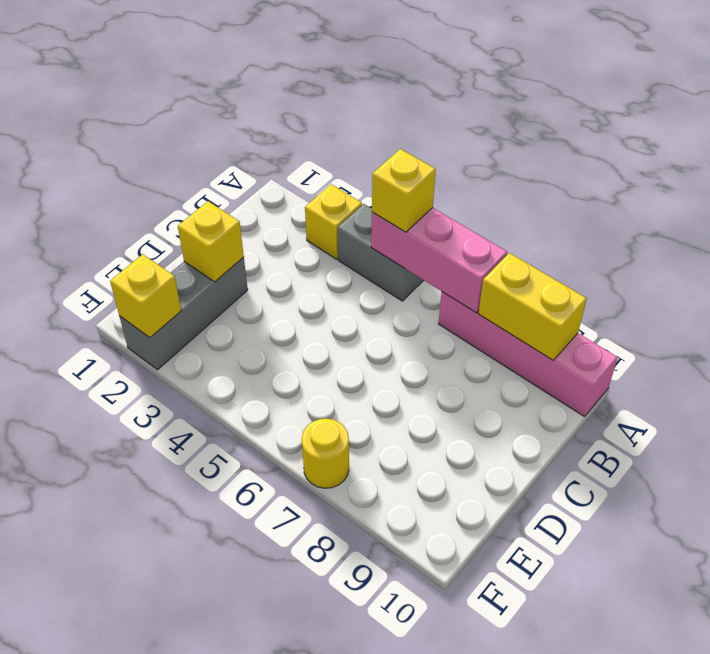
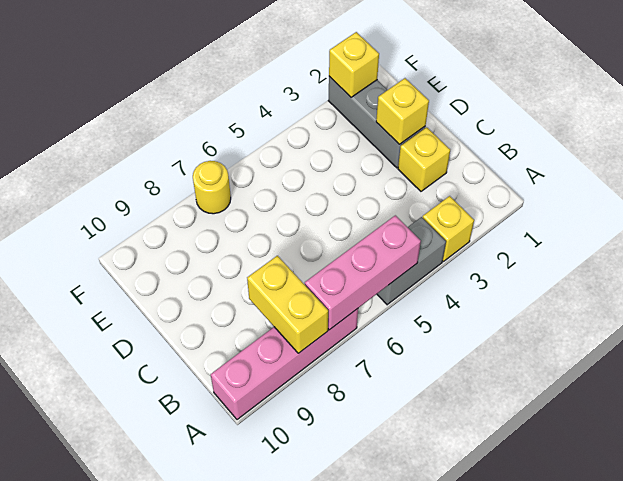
yellow 1x1 brick [372,149,436,232] -> yellow 1x1 brick moved to [398,127,450,191]
yellow 1x2 brick [478,253,587,360] -> yellow 1x2 brick turned to [247,256,328,353]

